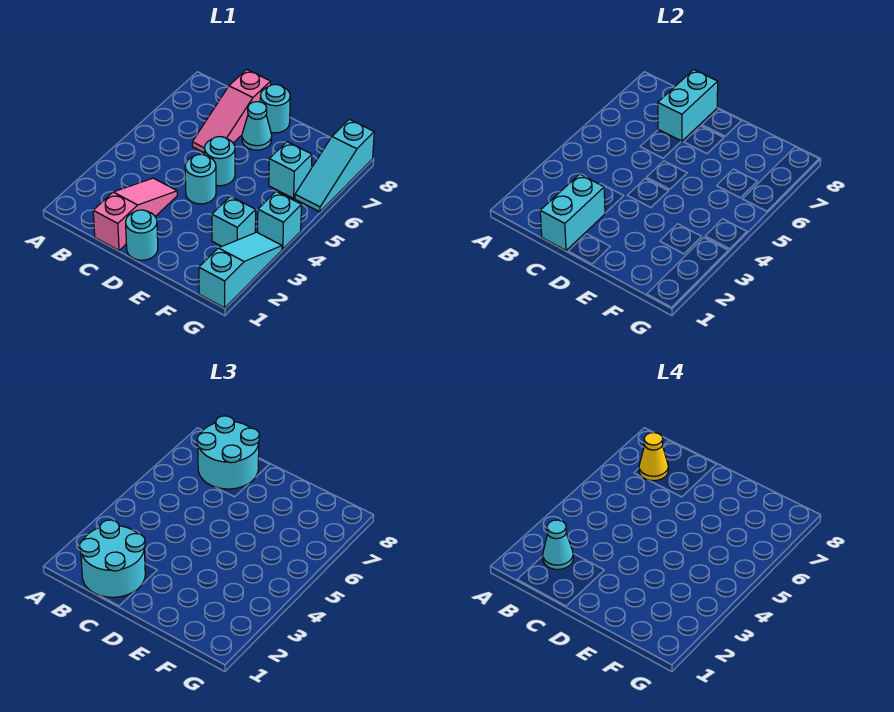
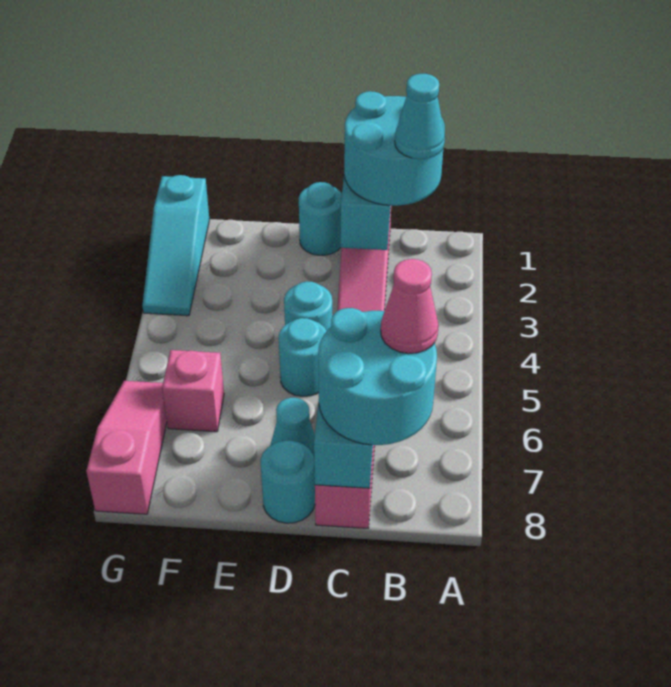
yellow 1x1 cone [639,433,668,481] -> pink 1x1 cone [381,259,439,353]
cyan 1x1 brick [212,196,256,247] -> none
cyan 1x1 brick [269,142,312,198] -> pink 1x1 brick [162,350,224,432]
cyan 1x1 brick [258,192,302,249] -> none
cyan 1x3 slope [295,119,374,212] -> pink 1x3 slope [86,381,167,514]

